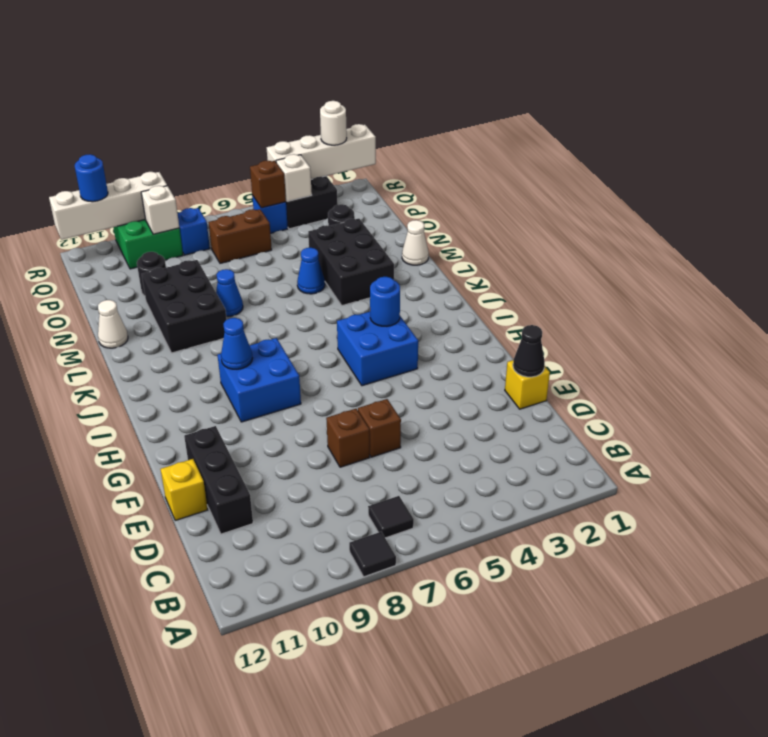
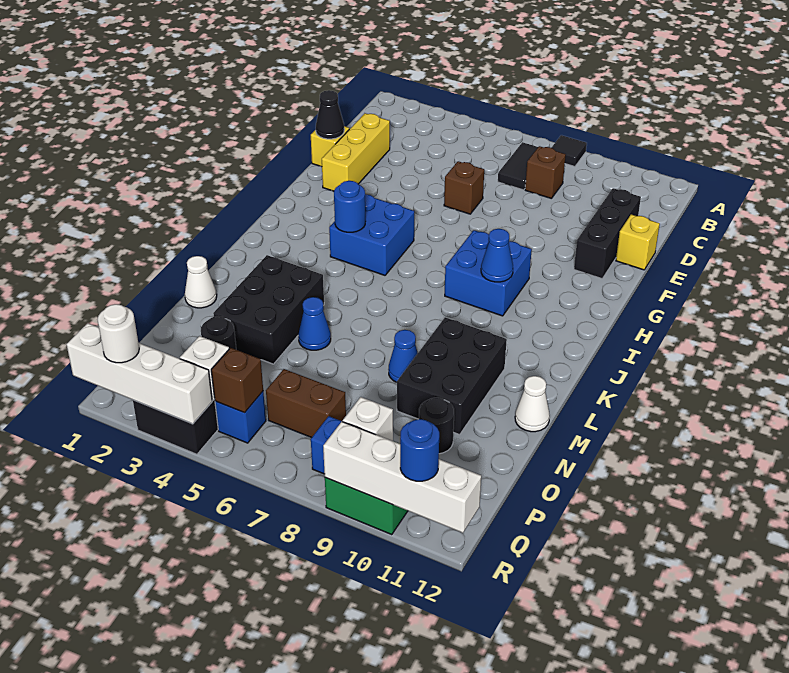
black 1x1 tile [368,496,414,538] -> black 1x2 tile [498,142,538,190]
none -> yellow 1x3 brick [322,113,390,191]
brown 1x1 brick [326,409,370,467] -> brown 1x1 brick moved to [525,146,566,199]

